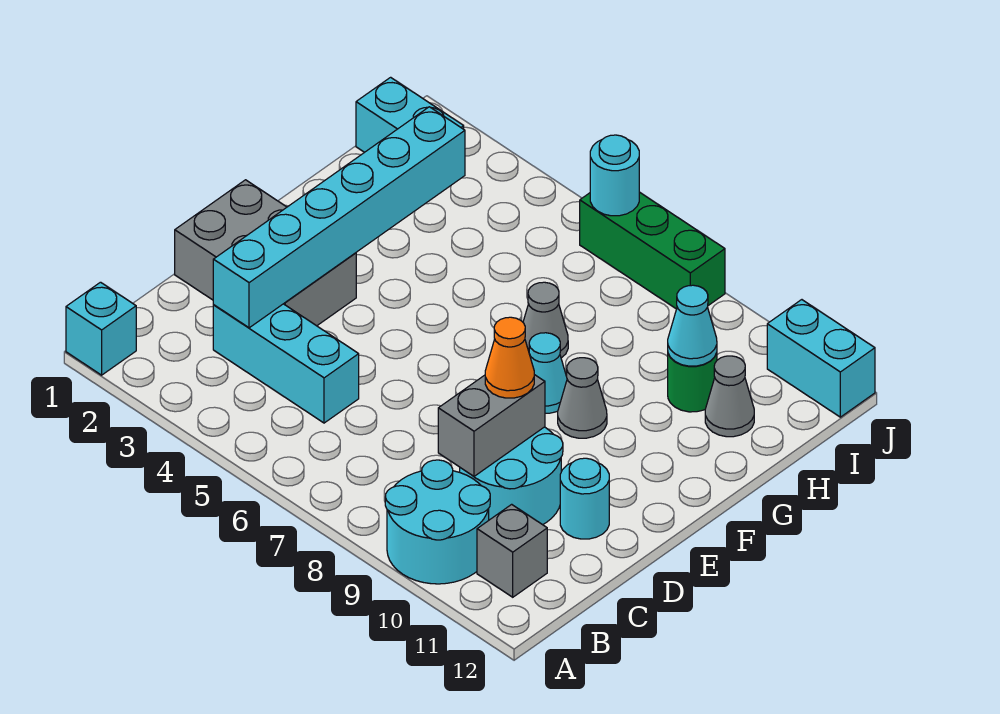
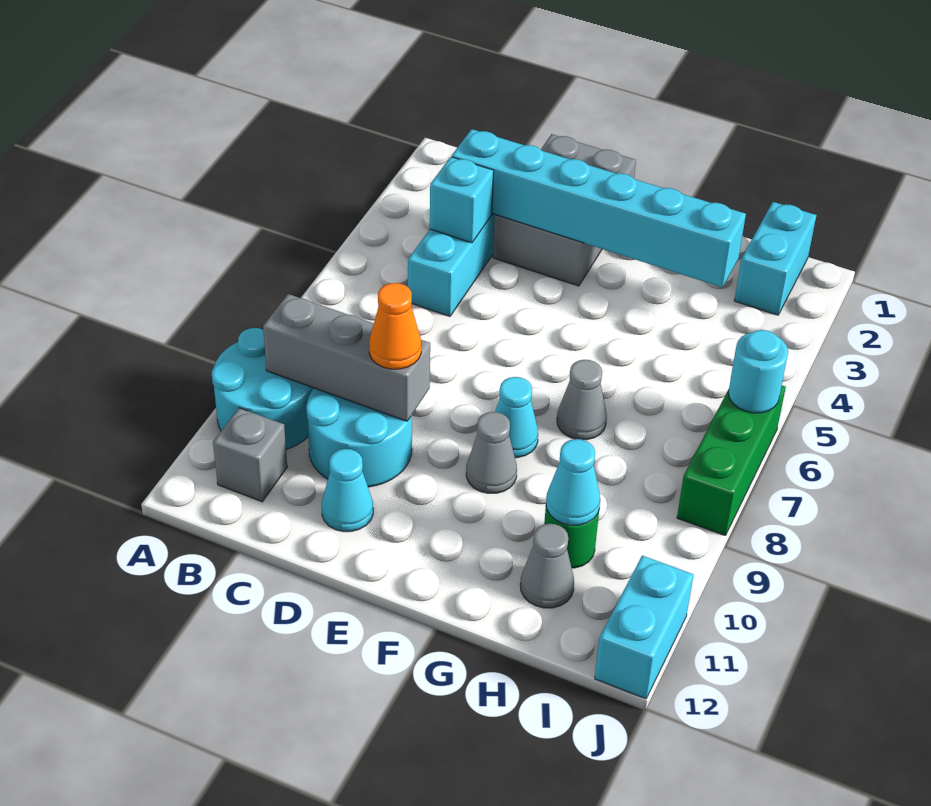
cyan 1x1 brick [66,282,136,375] -> cyan 1x1 brick moved to [430,157,494,243]
grey 1x2 brick [438,375,545,476] -> grey 1x3 brick [263,294,430,421]
cyan 1x1 round brick [560,458,609,539] -> cyan 1x1 cone [322,449,373,532]

